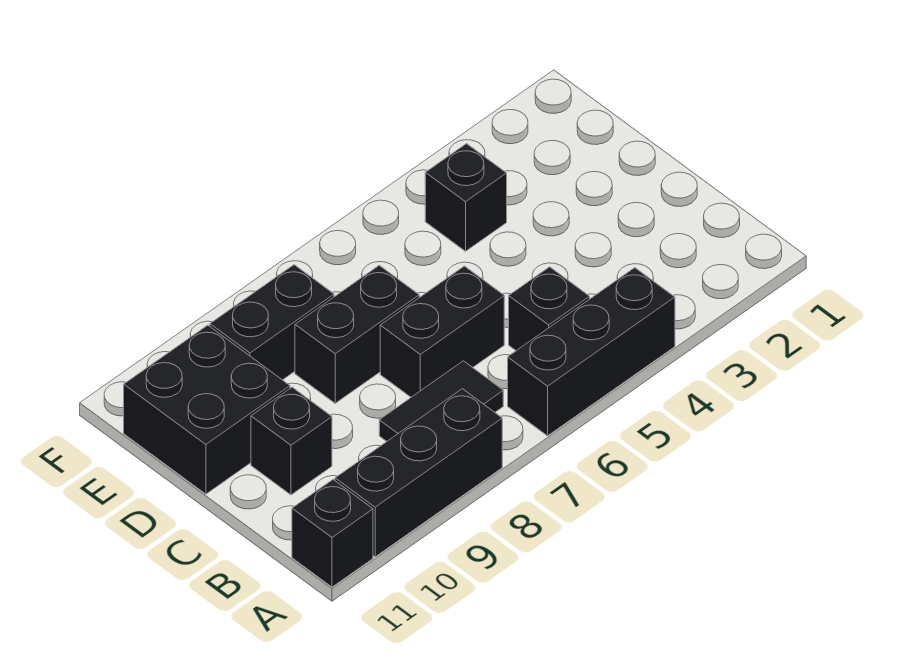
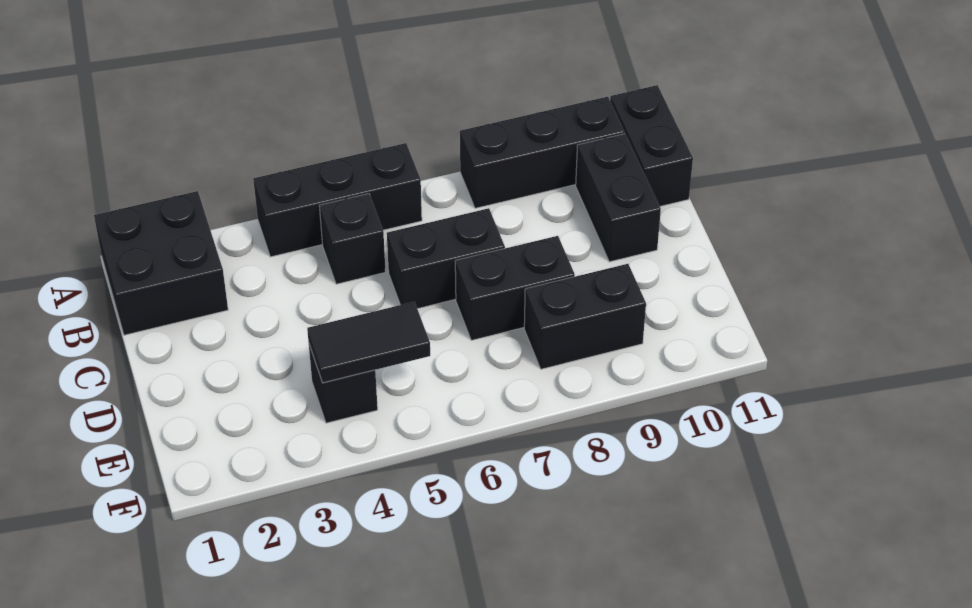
black 1x1 brick [292,480,373,587] -> black 1x2 brick [610,85,693,206]
black 1x2 tile [379,361,503,441] -> black 1x2 tile moved to [307,302,430,383]
black 1x1 brick [251,387,332,495] -> black 1x2 brick [576,134,661,262]
black 2x2 brick [124,325,290,494] -> black 2x2 brick moved to [94,191,228,335]

